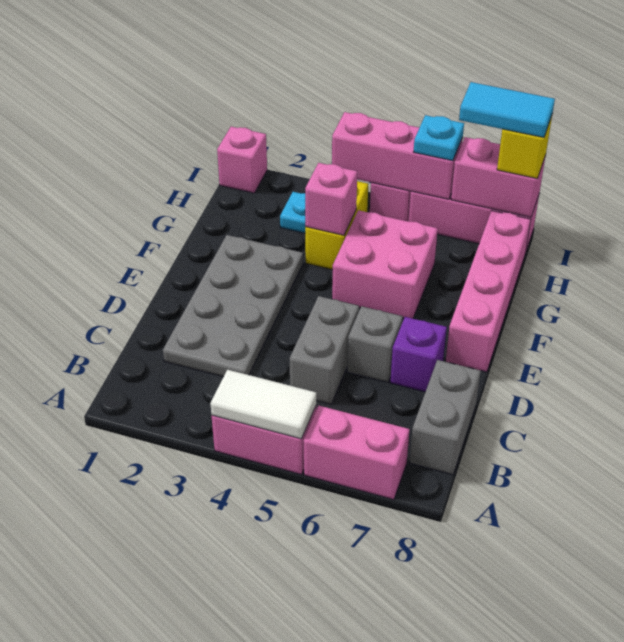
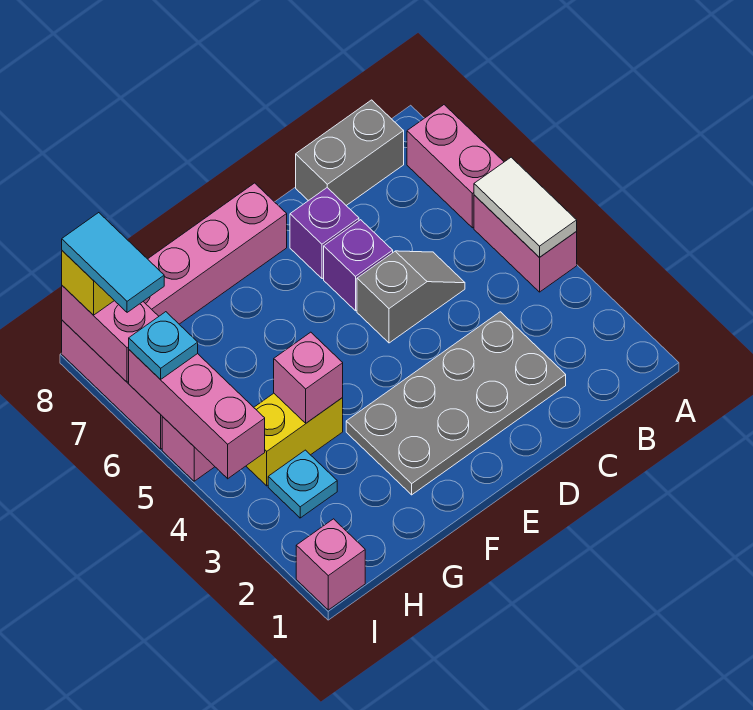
grey 1x2 brick [290,296,359,404] -> grey 1x2 slope [357,251,465,343]
grey 1x1 brick [347,306,403,382] -> purple 1x1 brick [324,220,393,311]
pink 2x2 brick [332,210,438,318] -> none

